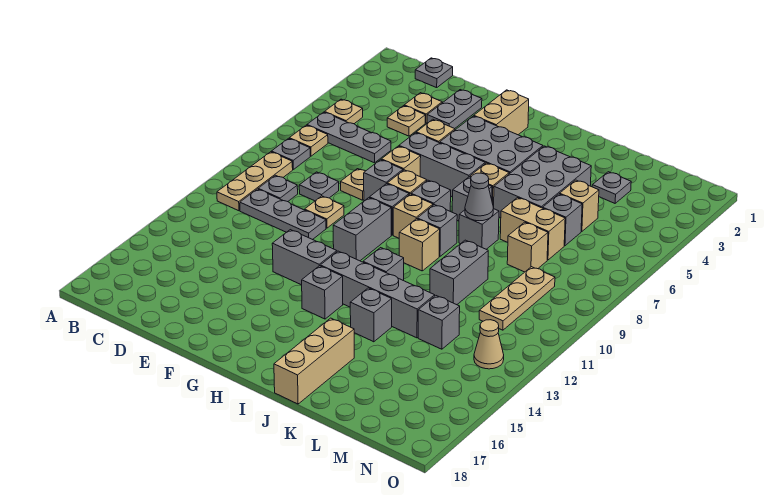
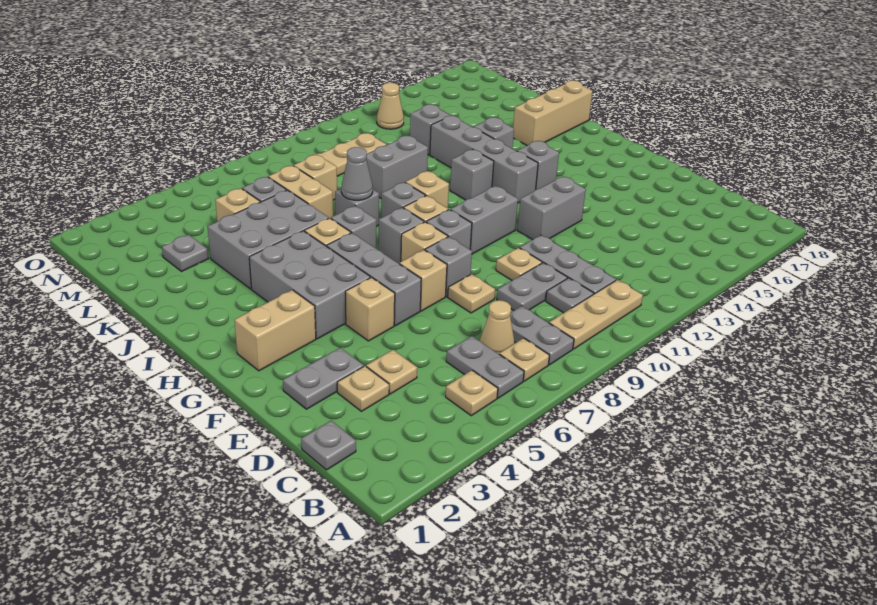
grey 1x3 plate [307,112,391,163] -> grey 1x2 plate [446,336,524,398]
grey 1x1 plate [272,138,310,169] -> grey 1x2 plate [510,306,574,365]
none -> tan 1x1 cone [480,300,514,354]
grey 1x1 plate [299,172,339,201] -> grey 1x2 plate [497,263,568,310]
grey 1x2 brick [272,230,337,285] -> grey 1x2 brick turned to [517,176,586,240]

